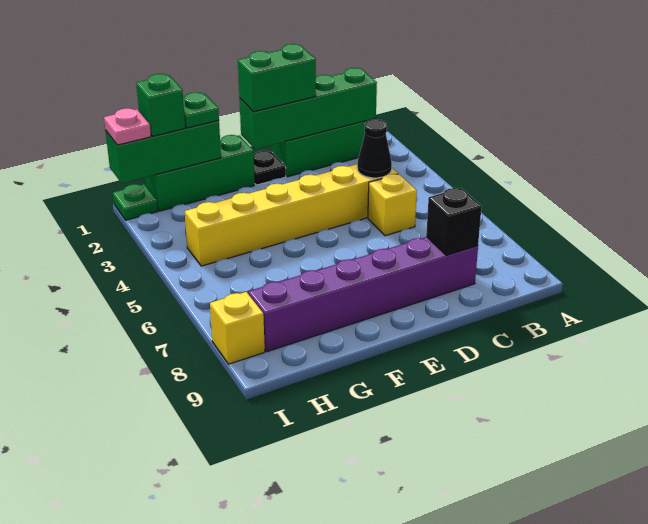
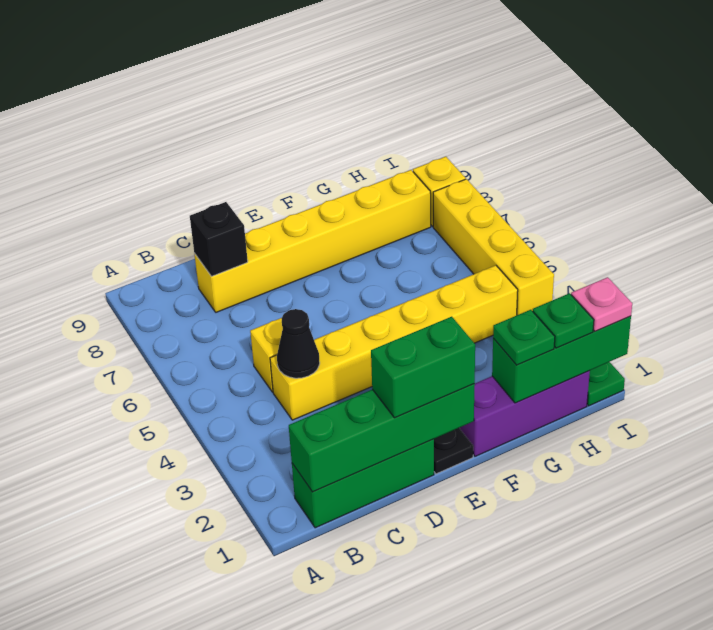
purple 1x6 brick [248,237,478,352] -> yellow 1x6 brick [194,170,431,312]
green 1x3 brick [145,135,255,211] -> purple 1x3 brick [459,371,590,456]
green 1x1 brick [136,74,185,136] -> green 1x1 plate [533,293,594,348]
none -> yellow 1x4 brick [433,179,554,315]

